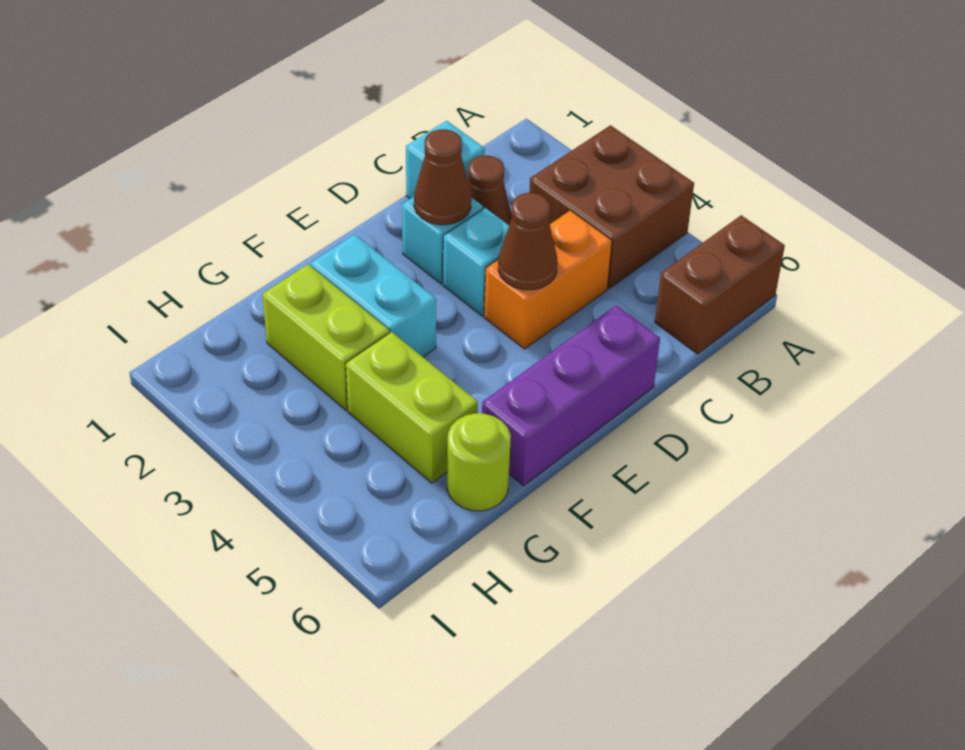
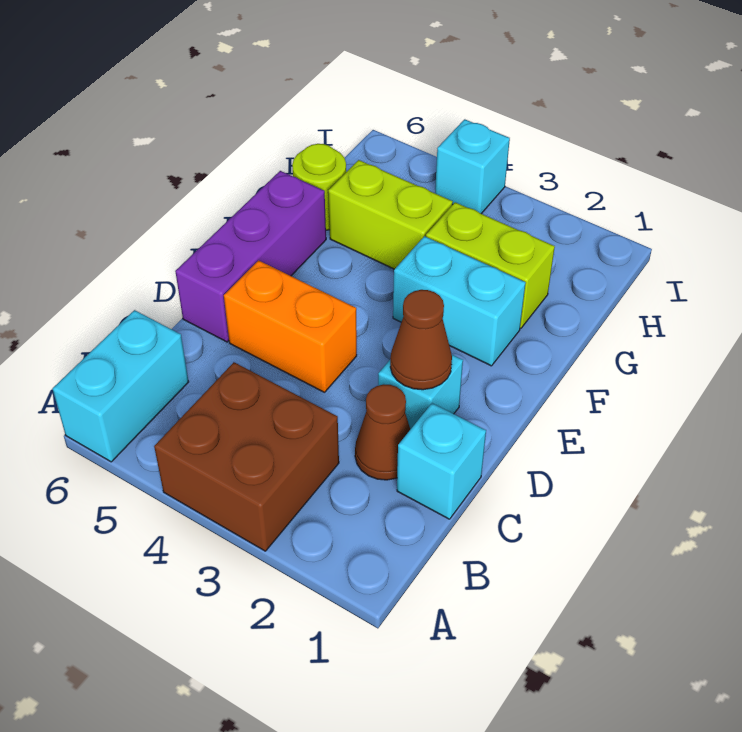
brown 1x2 brick [655,215,785,354] -> cyan 1x2 brick [53,310,189,462]
orange 1x2 brick [484,210,612,349] -> orange 1x2 brick turned to [224,260,357,392]
cyan 1x1 brick [443,208,509,316] -> cyan 1x1 brick moved to [435,119,510,214]
brown 1x1 cone [498,193,557,290] -> none

